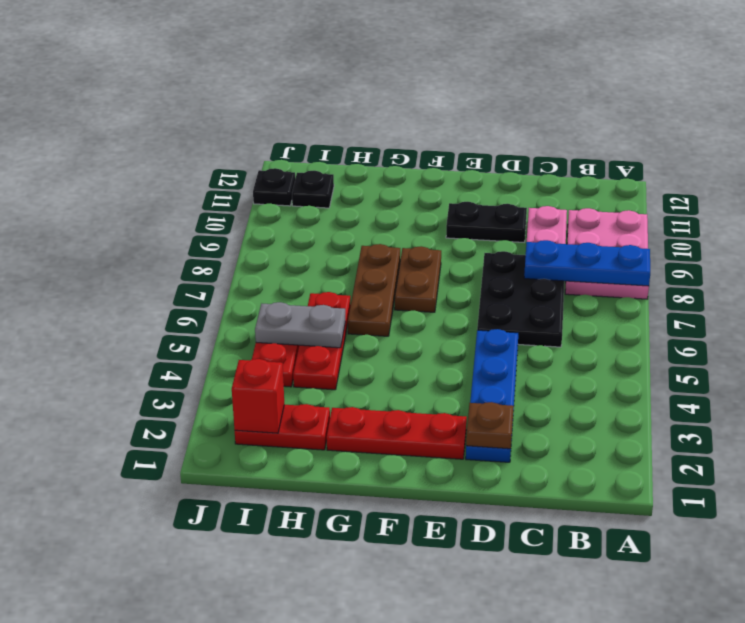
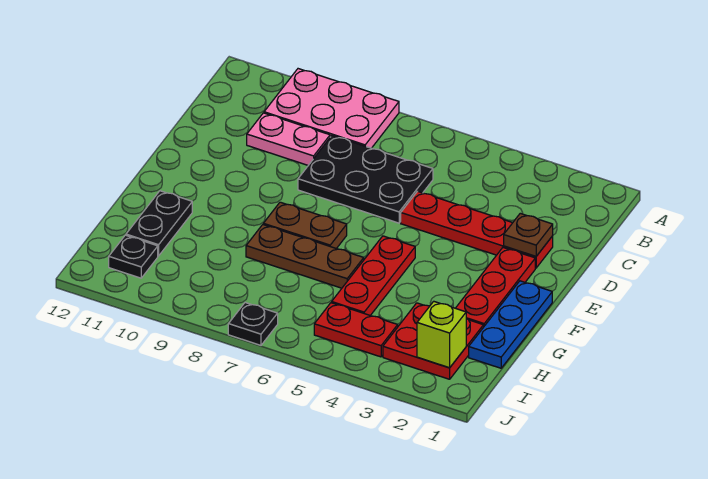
blue 1x3 plate [524,240,650,286] -> blue 1x3 plate moved to [469,281,552,368]
blue 1x4 plate [466,329,519,462] -> red 1x4 plate [401,191,553,268]
black 1x2 plate [446,202,527,242] -> black 1x2 plate moved to [126,191,192,256]
red 1x2 plate [235,404,330,450] -> red 2x2 plate [383,303,484,379]
red 1x3 plate [293,292,351,390] -> red 1x3 plate turned to [332,236,415,316]
grey 1x2 plate [255,302,345,348] -> none
red 1x1 brick [232,359,284,433] -> lime 1x1 brick [417,301,466,368]
black 1x1 plate [253,168,295,206] -> black 1x1 plate moved to [228,303,278,345]

